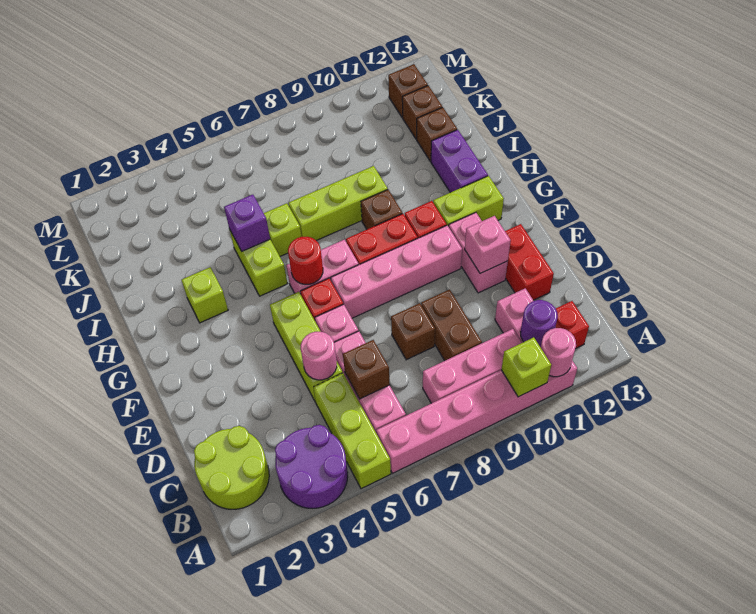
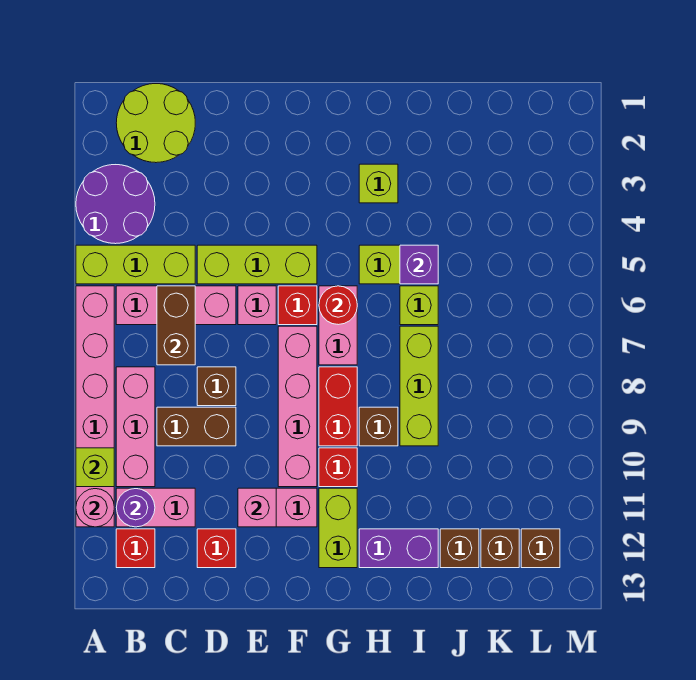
brown 1x1 brick [343,340,390,399] -> brown 1x2 brick [157,286,195,365]
pink 1x1 round brick [301,332,337,380] -> none
red 1x2 brick [505,224,554,300] -> red 1x1 brick [197,529,236,568]

